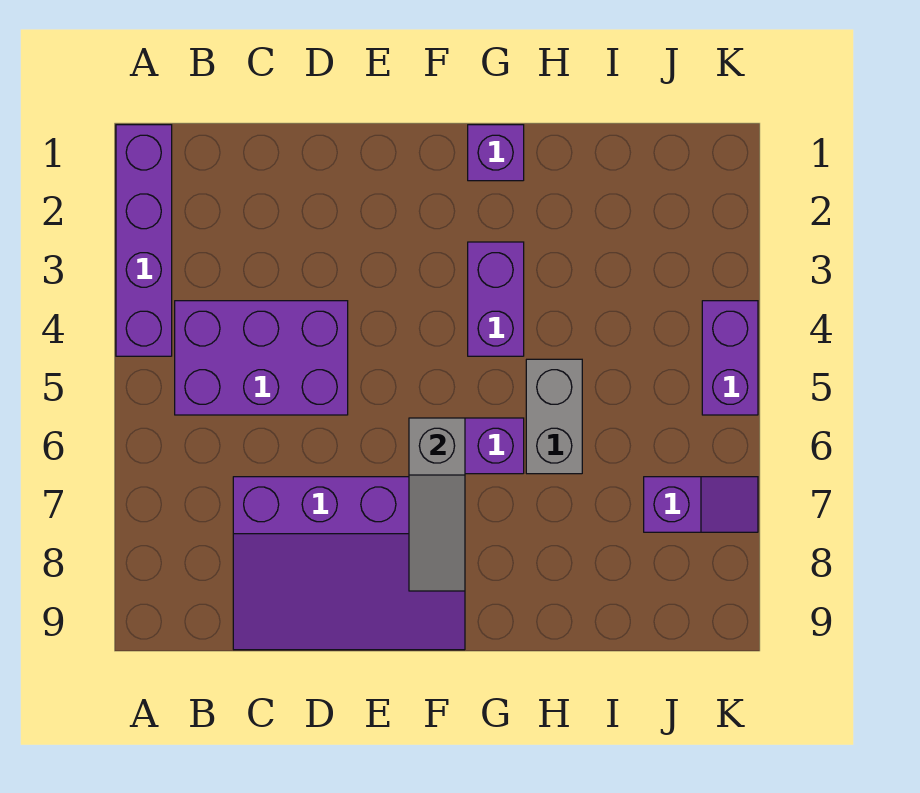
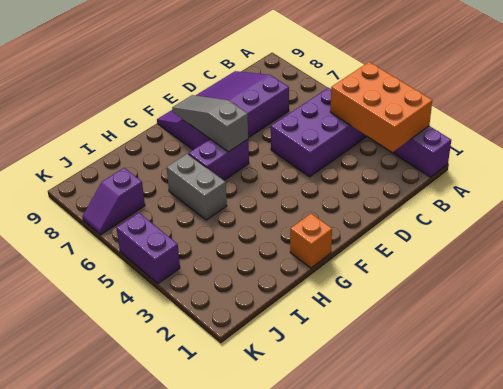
none -> orange 2x3 brick [330,62,432,152]
purple 1x1 brick [468,125,524,181] -> orange 1x1 brick [290,214,332,268]
purple 1x2 brick [468,242,524,356] -> none

